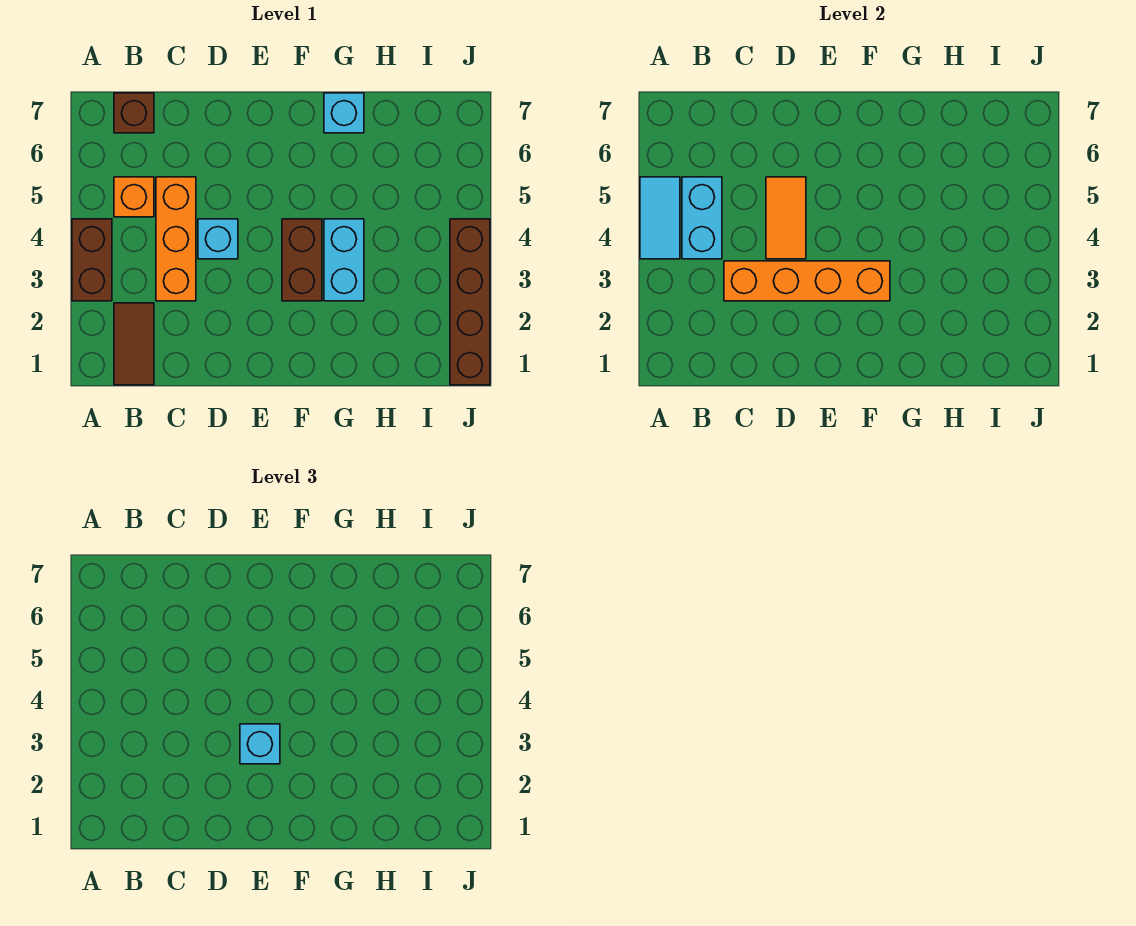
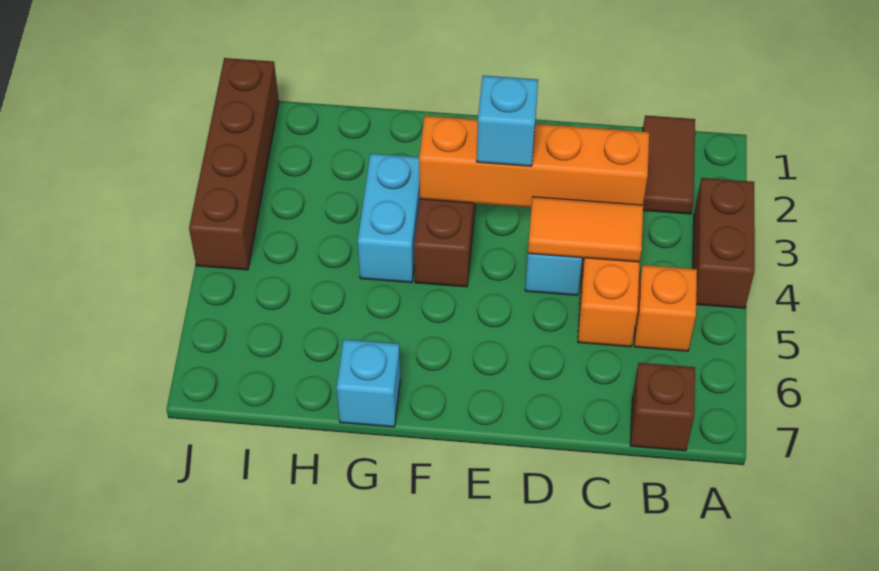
cyan 1x2 tile [640,177,680,259] -> none
cyan 1x2 brick [682,177,722,259] -> none
orange 1x2 tile [766,177,806,259] -> orange 1x2 tile turned to [528,197,643,262]

